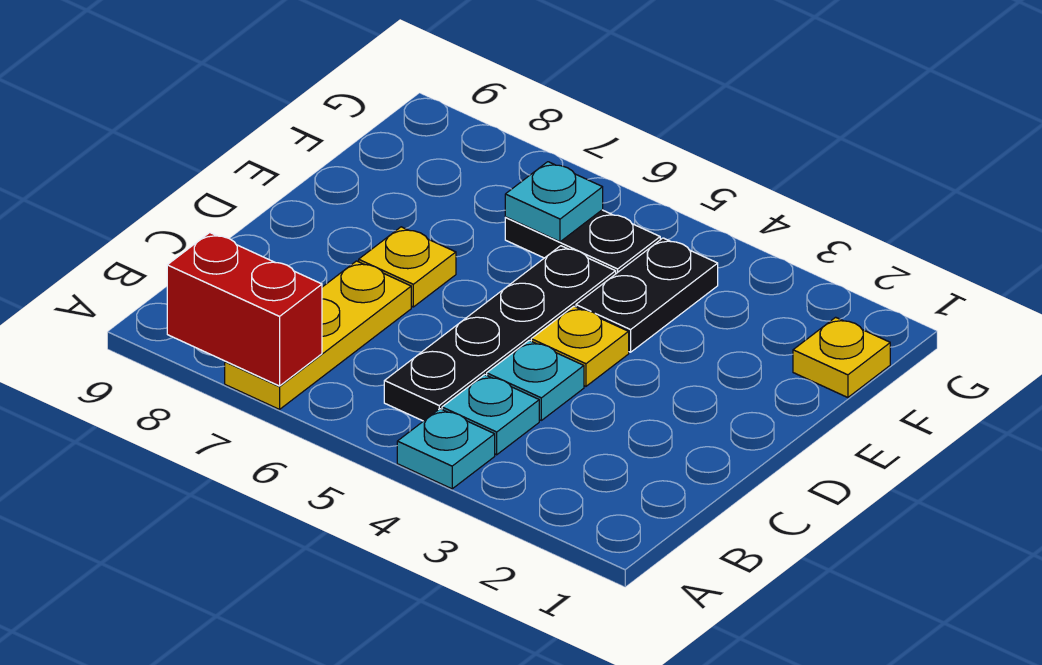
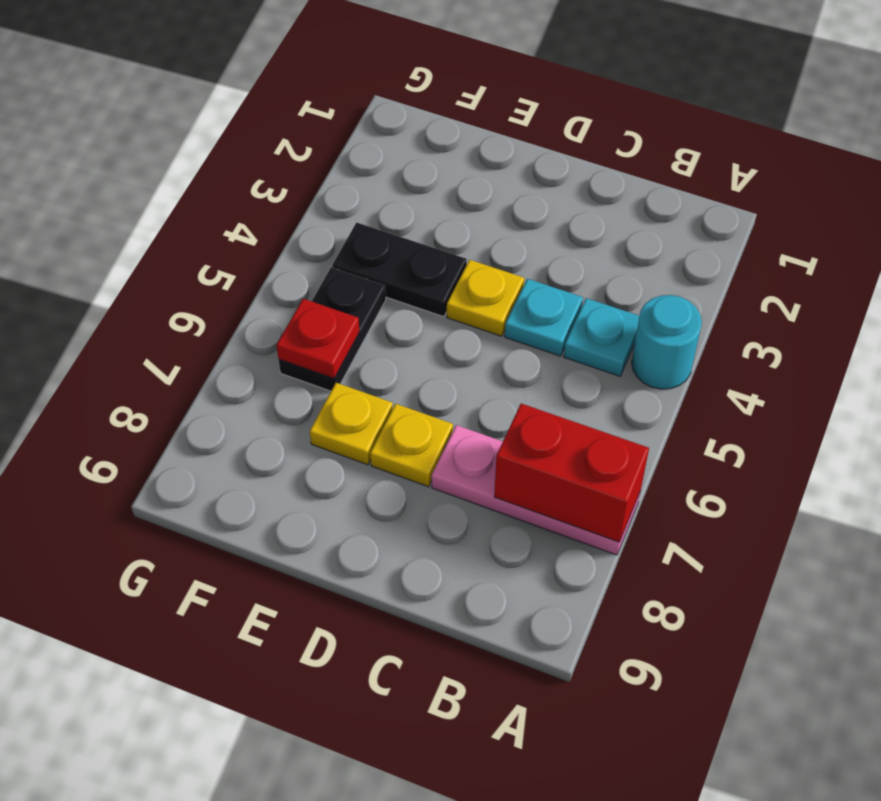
cyan 1x1 plate [397,409,495,489] -> cyan 1x1 round brick [632,295,702,389]
yellow 1x3 plate [225,261,411,409] -> pink 1x3 plate [432,425,640,555]
red 1x2 brick [167,233,322,386] -> red 1x2 brick turned to [494,404,649,542]
black 1x4 plate [384,246,616,421] -> none
yellow 1x1 plate [793,317,890,398] -> yellow 1x1 plate moved to [310,383,393,465]
cyan 1x1 plate [505,162,603,242] -> red 1x1 plate [277,299,360,379]

